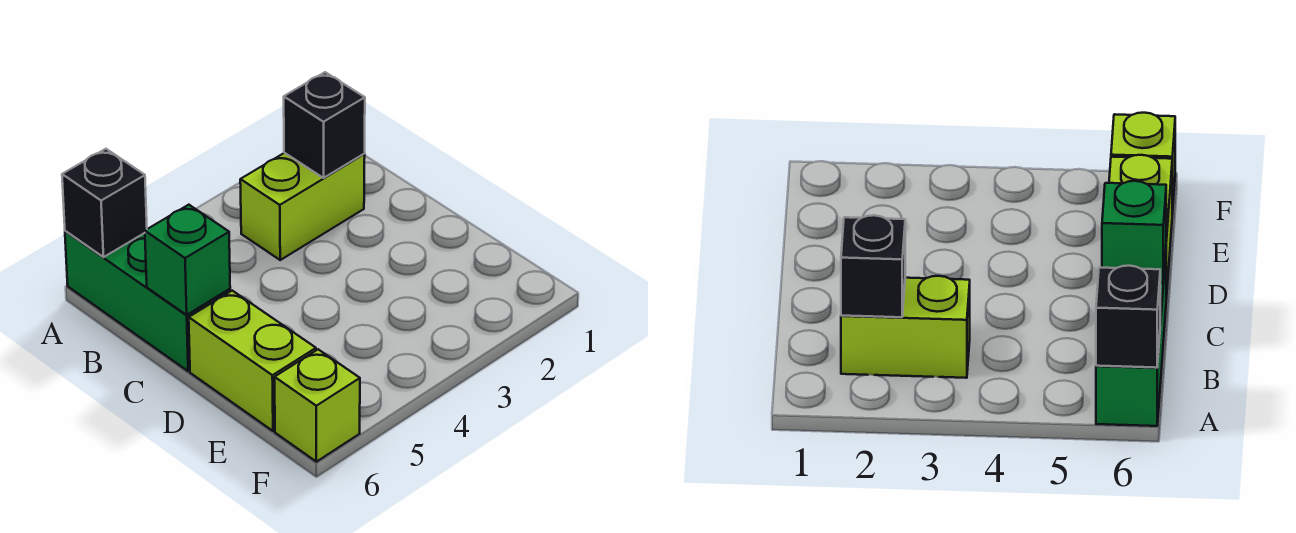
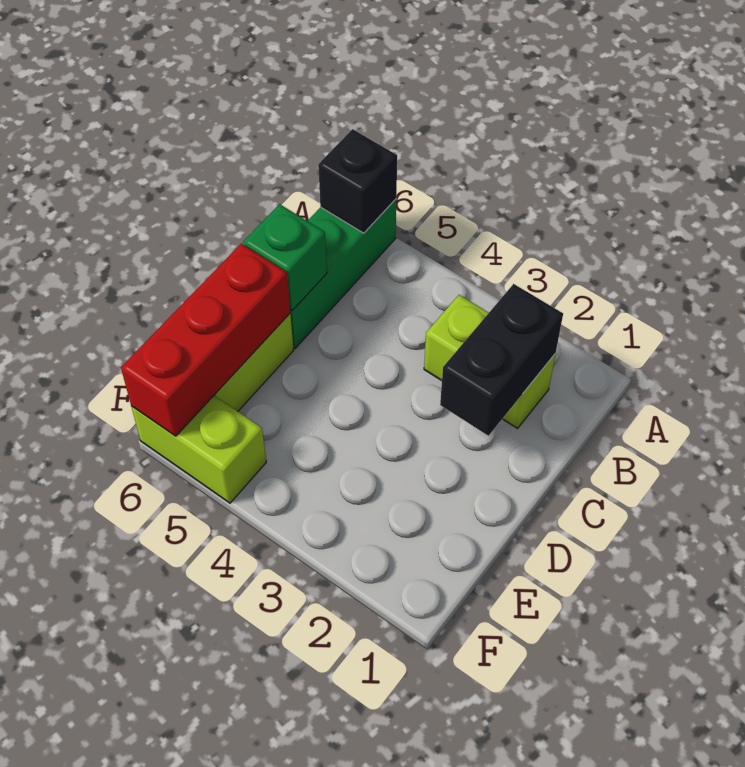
black 1x1 brick [284,72,365,178] -> black 1x2 brick [440,284,563,436]
none -> red 1x3 brick [121,244,290,436]
lime 1x1 brick [275,349,360,462] -> lime 1x2 brick [131,396,266,503]

